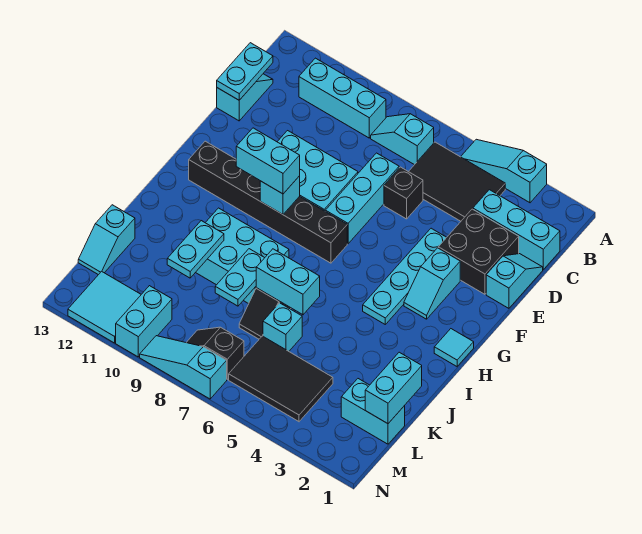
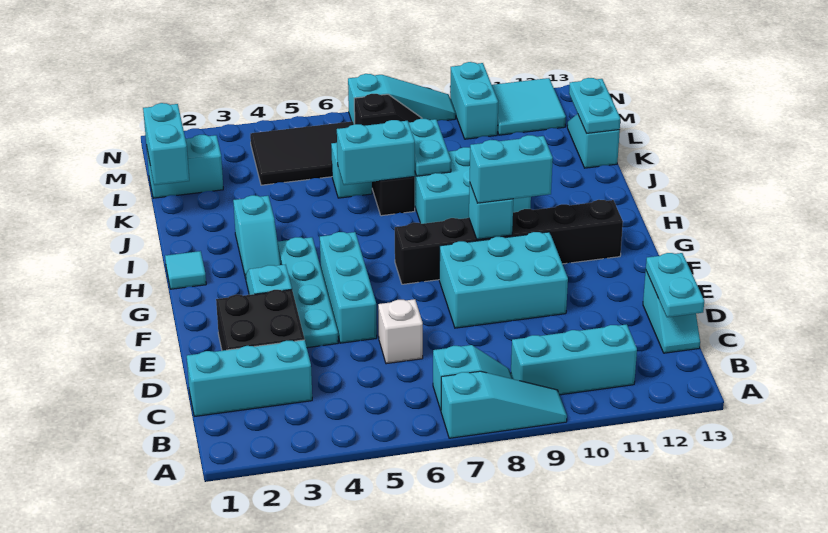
cyan 1x3 slope [461,139,547,203] -> cyan 1x3 slope moved to [441,371,567,438]
black 2x3 tile [408,142,505,221] -> none
cyan 1x2 slope [486,254,543,308] -> cyan 1x2 slope moved to [233,195,281,278]
black 1x1 brick [384,167,423,219] -> white 1x1 brick [378,299,423,364]
cyan 1x3 brick [325,153,399,244] -> cyan 1x3 brick moved to [320,232,377,343]
cyan 1x2 plate [167,221,224,278] -> cyan 1x2 plate moved to [569,78,620,134]

